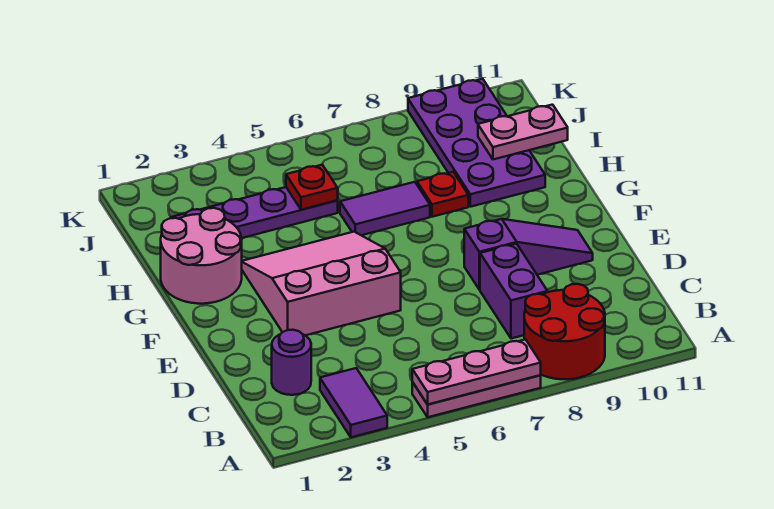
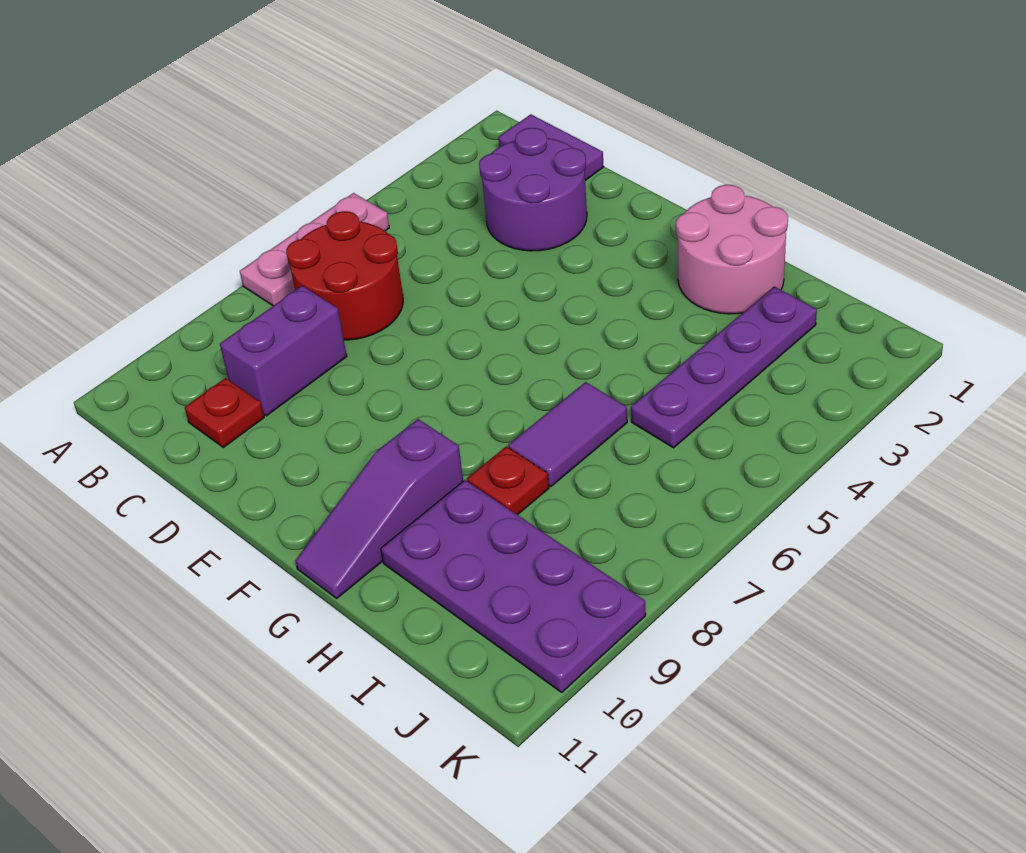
purple 1x2 tile [320,368,387,437] -> purple 1x2 tile moved to [498,114,604,180]
pink 1x3 plate [412,340,541,404] -> none
red 2x2 round brick [524,284,605,379] -> red 2x2 round brick moved to [286,211,403,340]
purple 1x1 round brick [272,330,311,395] -> purple 2x2 round brick [479,128,587,251]
purple 1x2 brick [480,244,548,339] -> purple 1x2 brick turned to [220,286,347,416]
pink 3x3 slope [242,232,401,335] -> none
purple 1x3 slope [464,219,593,290] -> purple 1x3 slope moved to [295,419,463,598]
red 1x1 plate [286,165,338,210] -> red 1x1 plate moved to [185,378,264,447]
pink 1x2 plate [478,105,568,159] -> none

